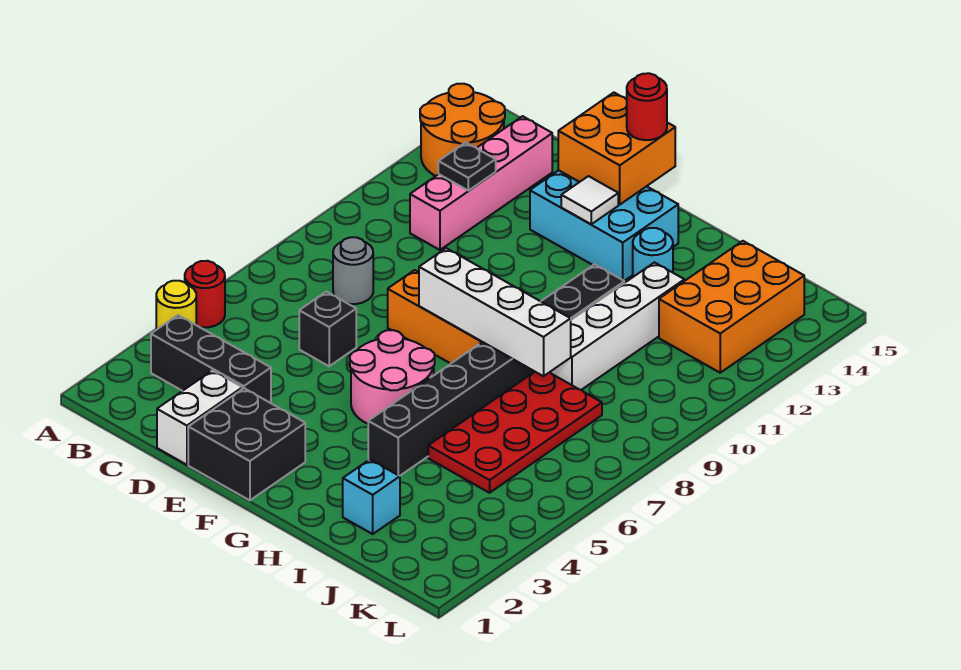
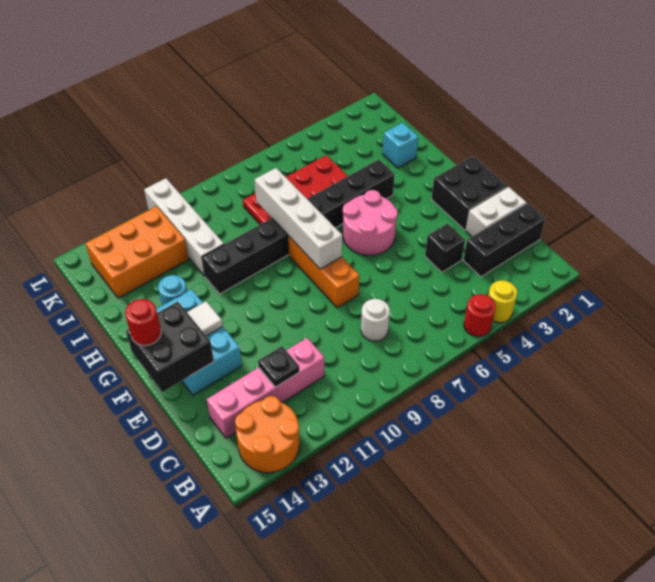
black 1x3 brick [151,315,271,403] -> black 1x3 brick turned to [463,203,545,277]
grey 1x1 round brick [333,237,373,304] -> white 1x1 round brick [361,299,390,341]
black 1x1 brick [299,292,356,366] -> black 1x1 brick moved to [425,224,465,272]
orange 2x2 brick [558,93,675,204] -> black 2x2 brick [126,302,214,392]
white 1x4 brick [551,263,684,390] -> white 1x4 brick turned to [144,178,224,276]

